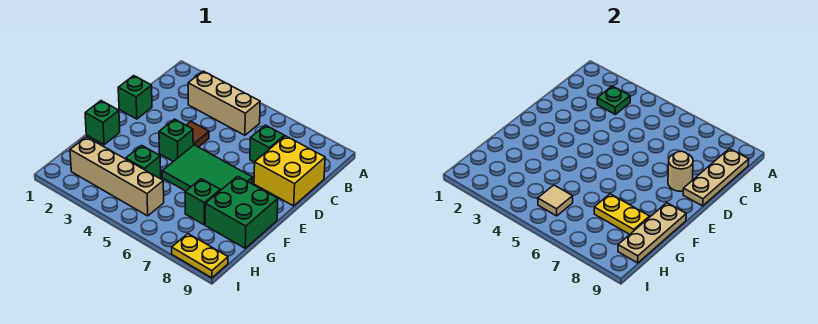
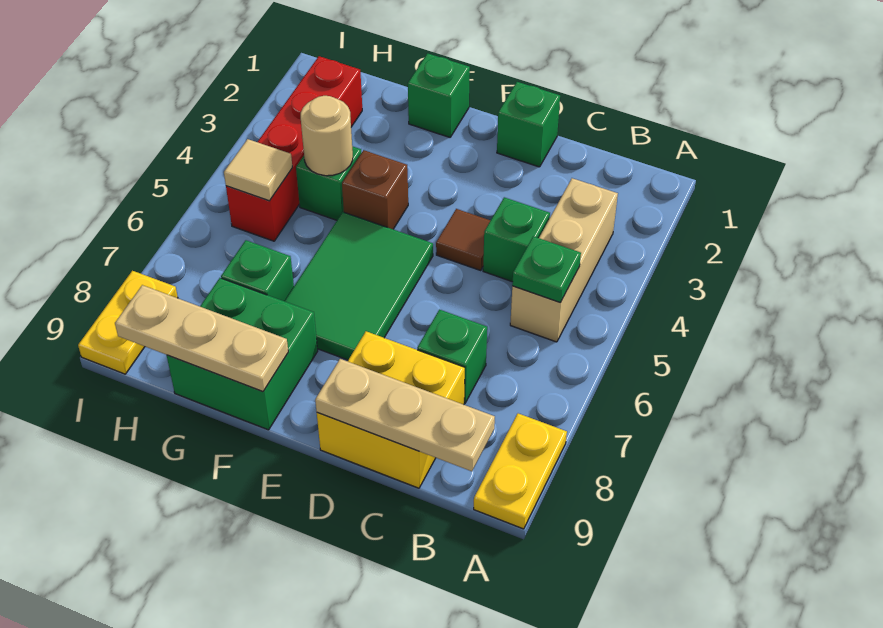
green 1x1 plate [597,86,630,114] -> green 1x1 plate moved to [512,236,581,302]
tan 1x1 round brick [668,151,693,191] -> tan 1x1 round brick moved to [301,96,353,176]
green 1x1 brick [159,119,193,162] -> green 1x1 brick moved to [483,197,550,282]
none -> brown 1x1 brick [342,150,408,229]
yellow 1x2 plate [594,194,650,234] -> yellow 1x2 plate moved to [474,413,567,529]
tan 1x4 brick [70,137,164,216] -> red 1x4 brick [226,56,362,241]

